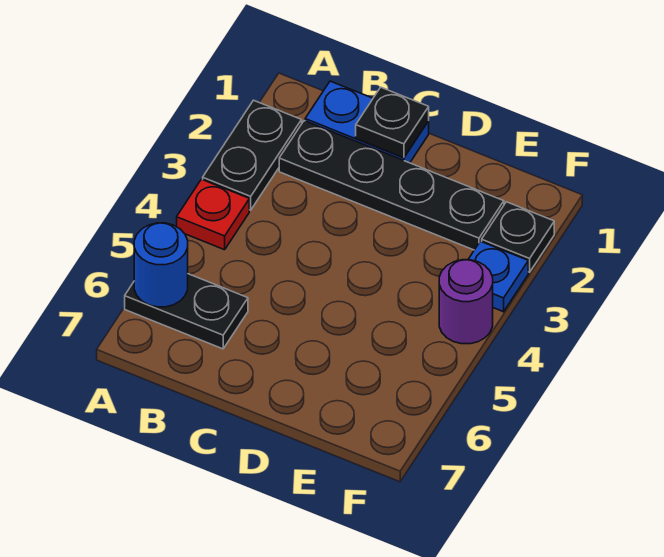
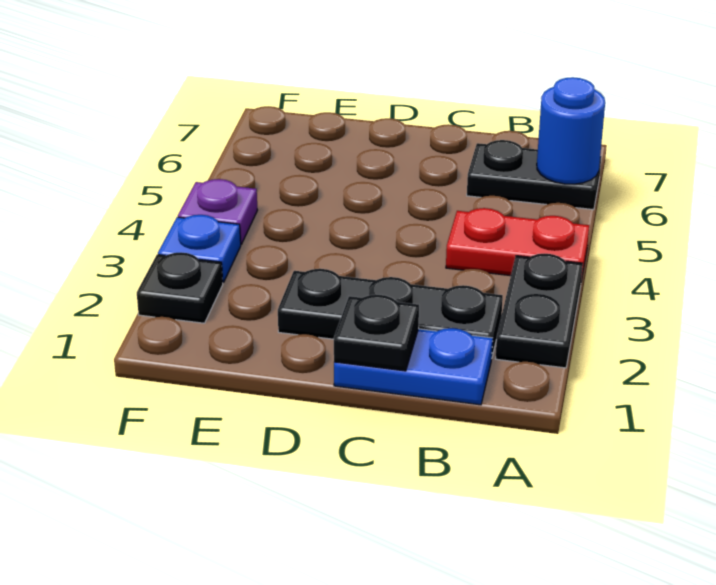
red 1x1 plate [177,179,249,250] -> red 1x2 plate [446,208,589,281]
black 1x4 plate [279,121,504,250] -> black 1x3 plate [278,269,503,356]
purple 1x1 round brick [439,260,493,344] -> purple 1x1 plate [178,179,257,244]

